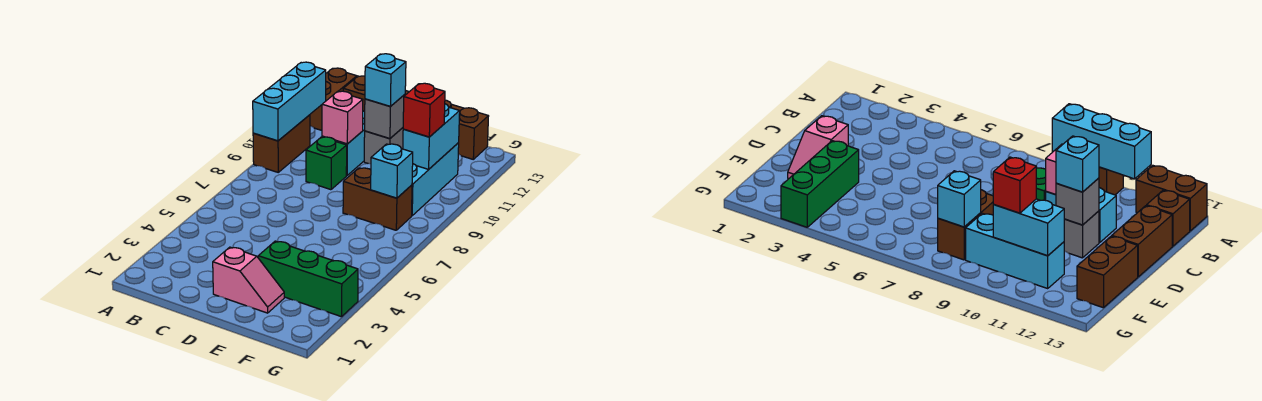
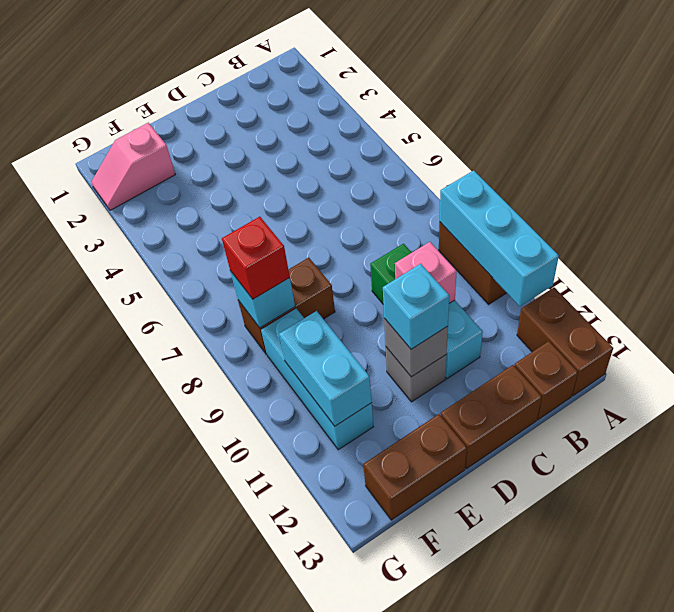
pink 1x2 slope [213,247,284,313] -> pink 1x2 slope moved to [91,123,175,210]
green 1x3 brick [258,241,358,317] -> none
red 1x1 brick [403,83,445,137] -> red 1x1 brick moved to [222,217,290,299]

